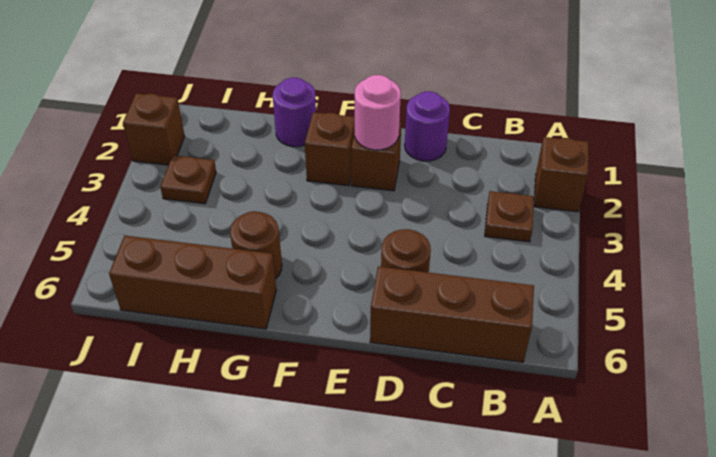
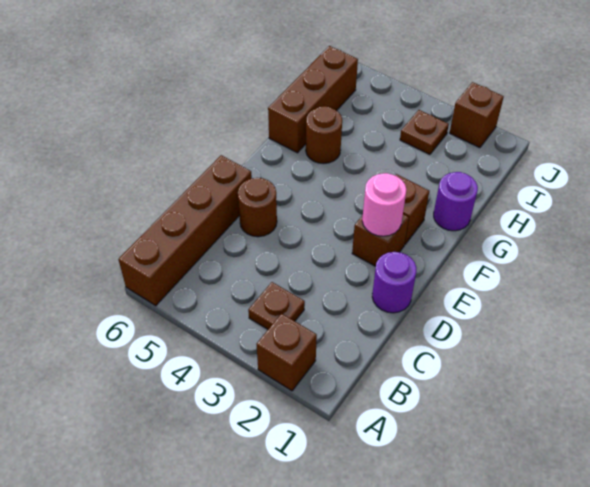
brown 1x3 brick [370,266,534,362] -> brown 1x4 brick [118,155,252,306]

